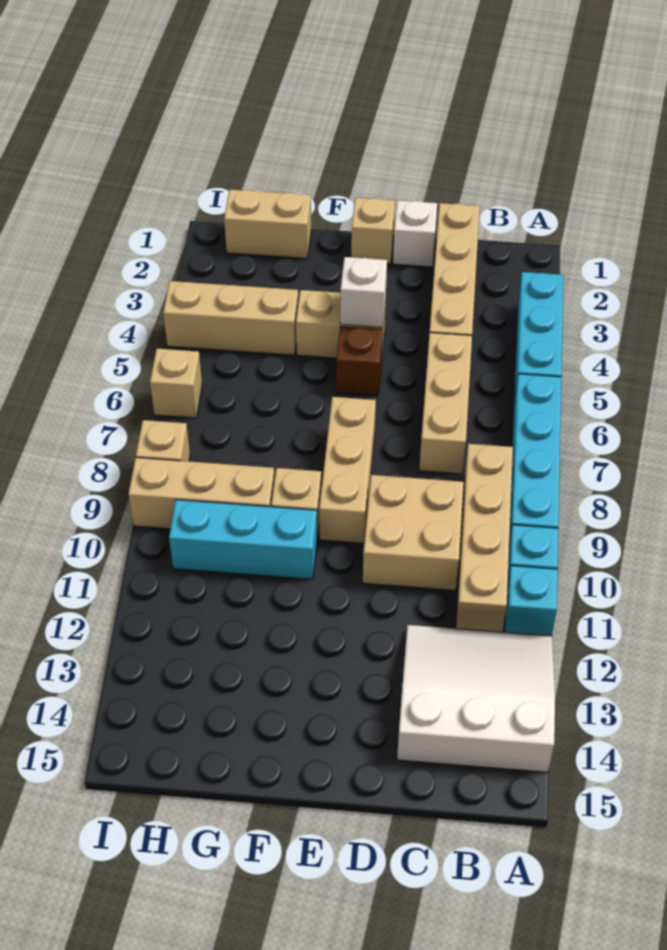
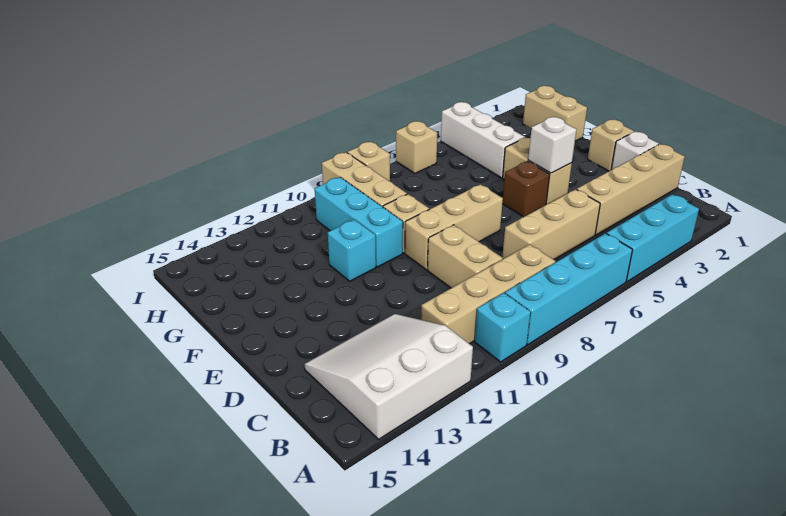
cyan 1x1 brick [505,566,558,636] -> cyan 1x1 brick moved to [328,220,376,281]
white 3x3 slope [397,625,555,772] -> white 3x3 slope turned to [305,314,473,439]
tan 2x2 brick [363,475,464,590] -> tan 1x2 brick [428,225,503,288]
tan 1x3 brick [163,281,298,355] -> white 1x3 brick [441,102,525,178]

